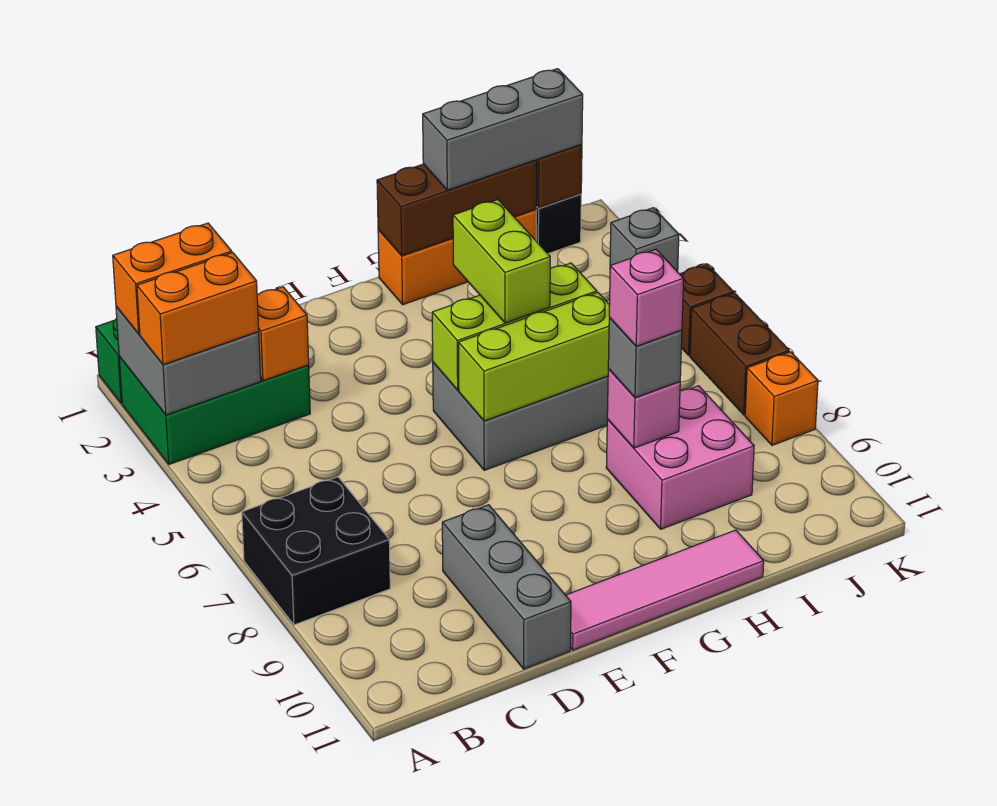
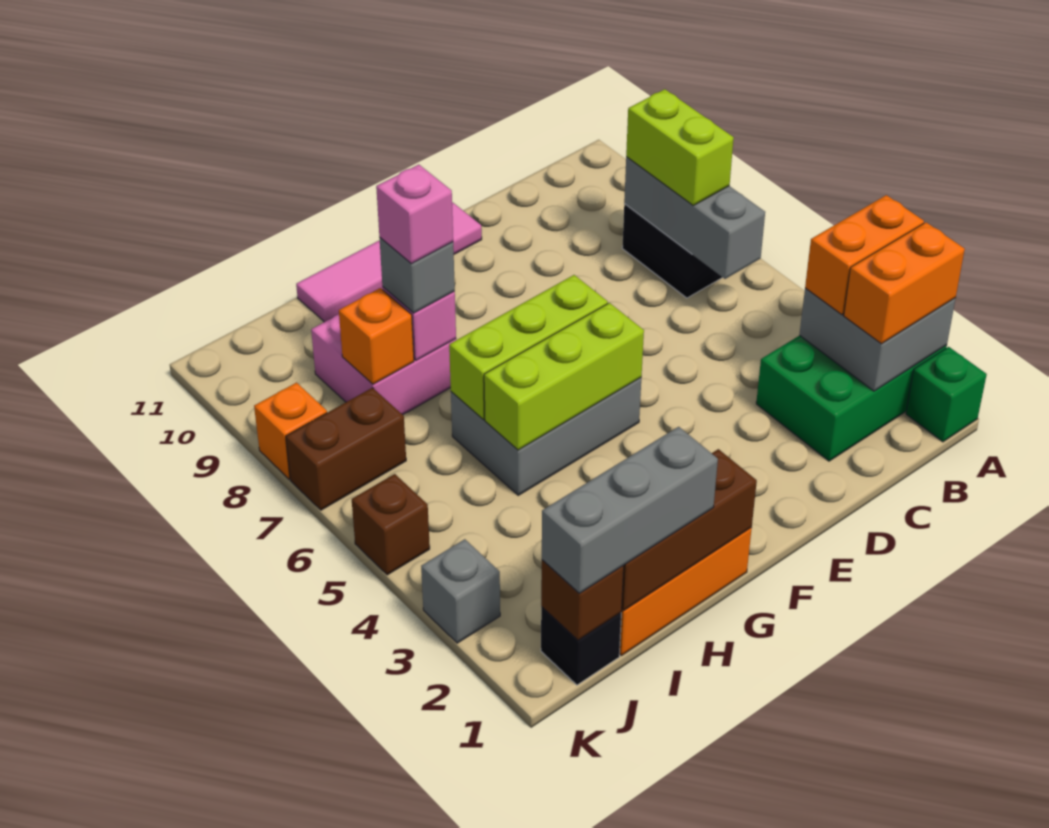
orange 1x1 brick [257,287,309,381] -> orange 1x1 brick moved to [339,288,414,384]
grey 1x3 brick [442,505,571,669] -> grey 1x3 brick moved to [624,157,765,279]
lime 1x2 brick [453,200,550,323] -> lime 1x2 brick moved to [626,89,734,205]
brown 1x2 brick [690,293,789,415] -> brown 1x2 brick turned to [286,388,406,510]

